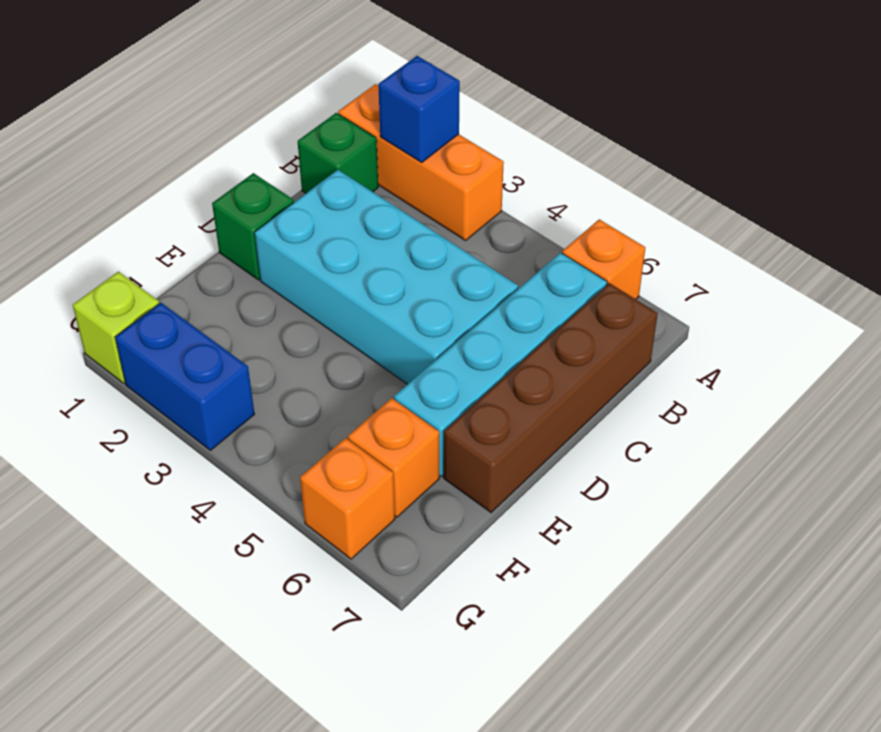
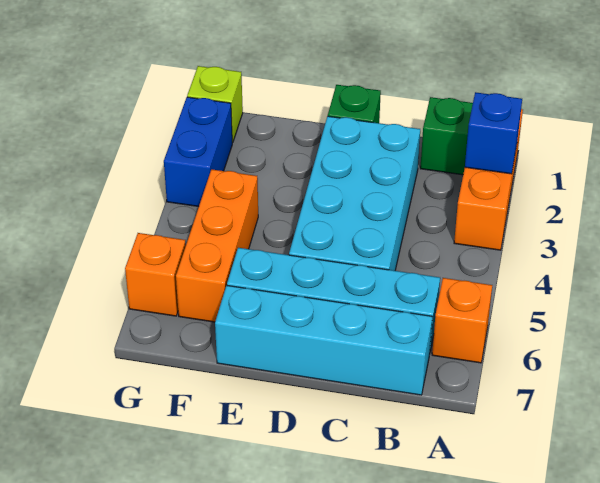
brown 1x4 brick [444,283,658,513] -> cyan 1x4 brick [215,286,432,395]
orange 1x1 brick [348,398,439,517] -> orange 1x3 brick [176,169,258,322]

